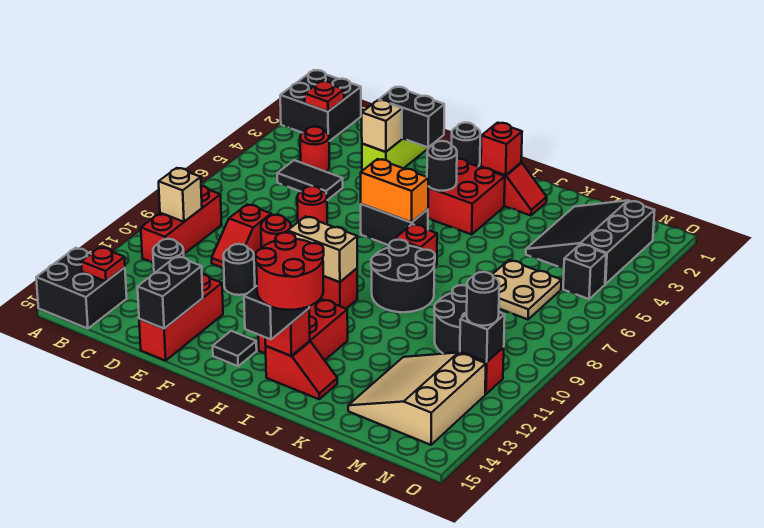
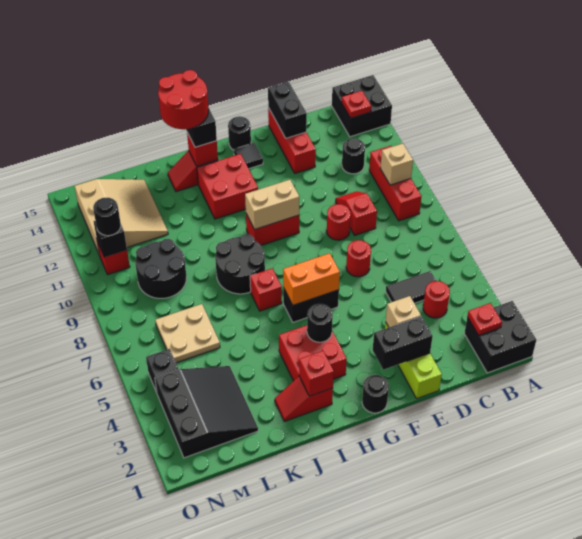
black 1x1 round brick [223,244,255,295] -> black 1x1 round brick moved to [228,116,251,150]

